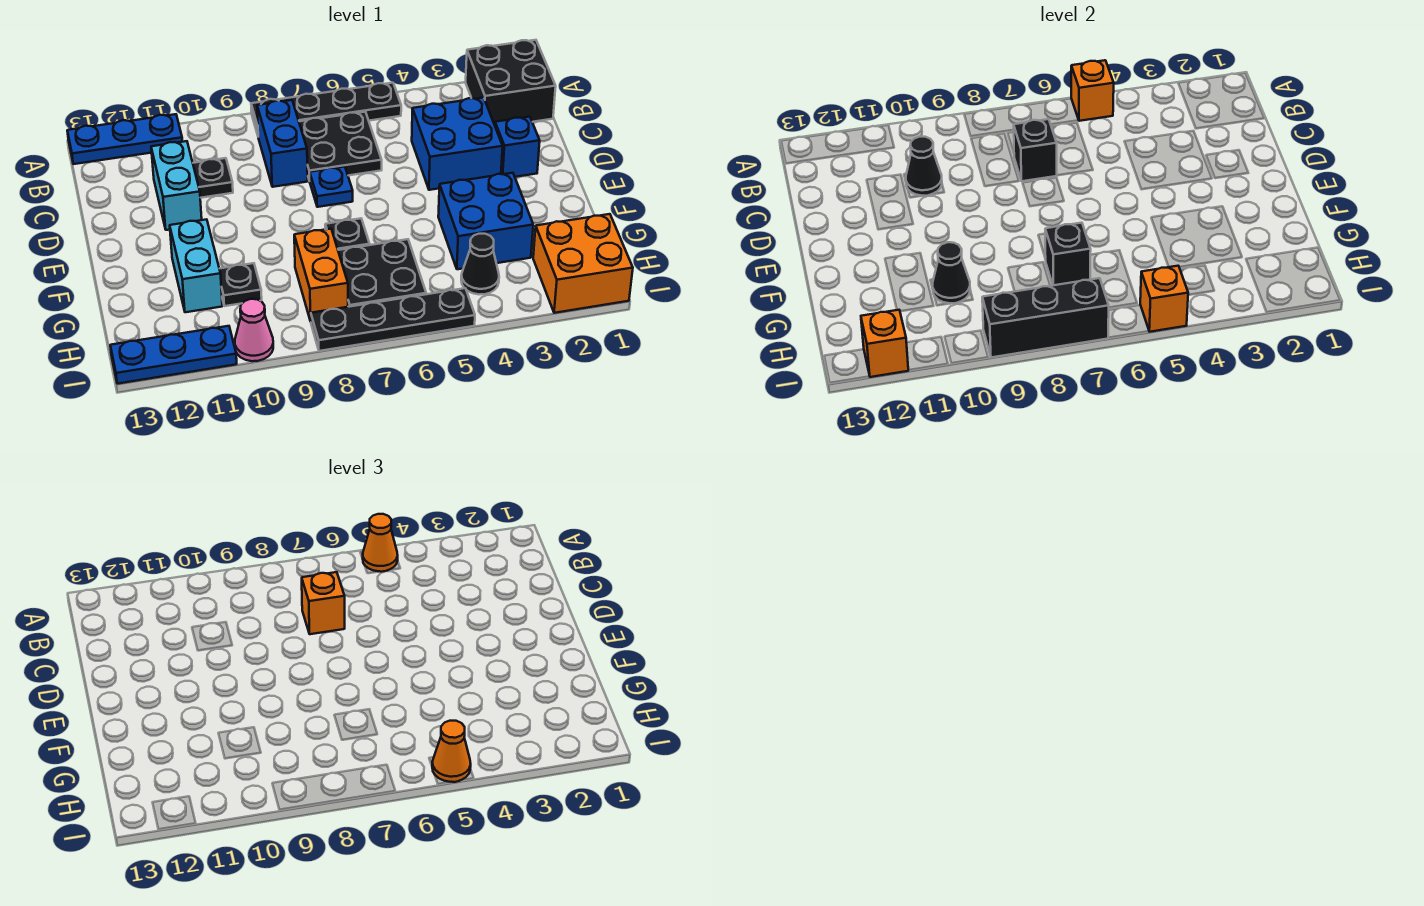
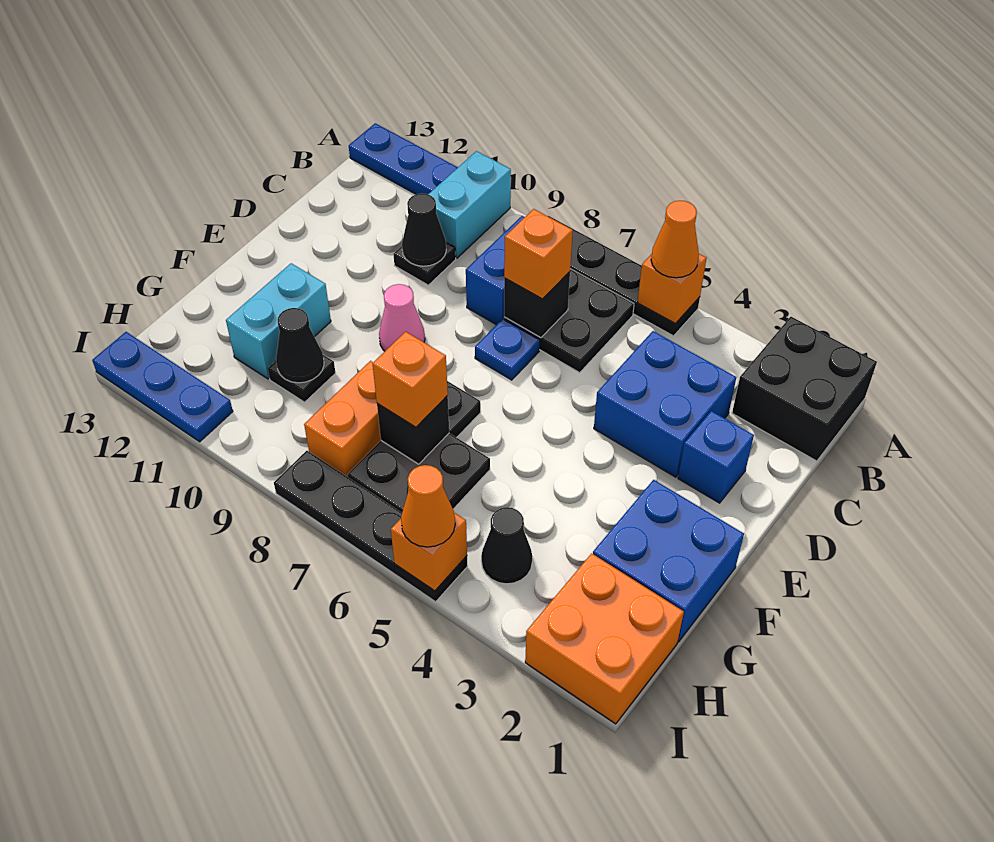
cyan 1x2 brick [151,141,202,230] -> cyan 1x2 brick moved to [428,151,511,258]
blue 2x2 brick [438,173,533,269] -> blue 2x2 brick moved to [593,480,744,642]
black 1x3 brick [982,278,1109,357] -> none
pink 1x1 cone [235,299,273,361] -> pink 1x1 cone moved to [379,284,425,351]
orange 1x1 brick [861,310,908,377] -> orange 1x1 brick moved to [372,332,448,427]

